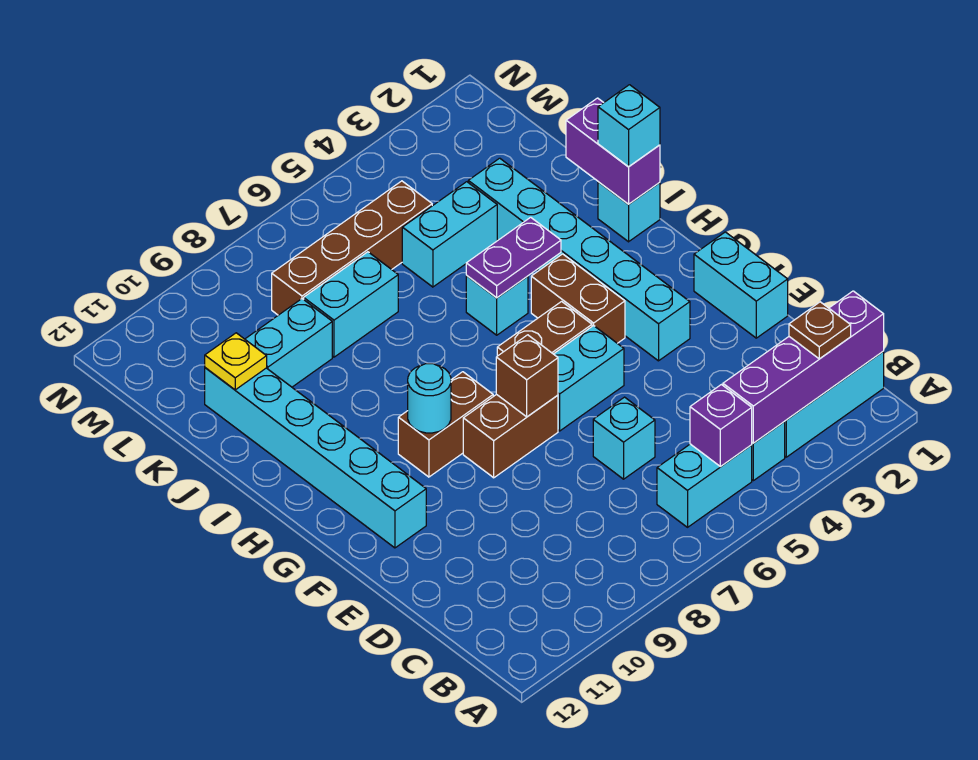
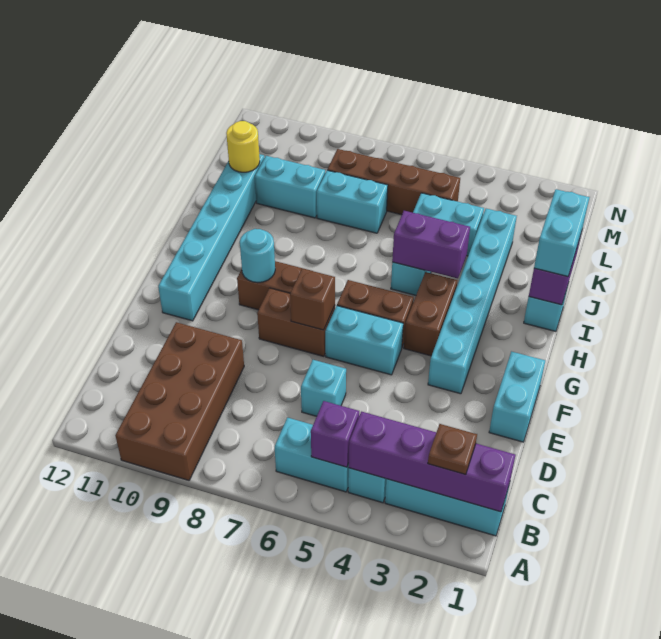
none -> brown 2x4 brick [115,322,244,480]
cyan 1x1 brick [598,85,660,167] -> cyan 1x2 brick [534,189,590,277]
purple 1x2 plate [466,217,561,298] -> purple 1x2 brick [392,211,470,278]
yellow 1x1 plate [205,333,267,390] -> yellow 1x1 round brick [226,121,260,172]

